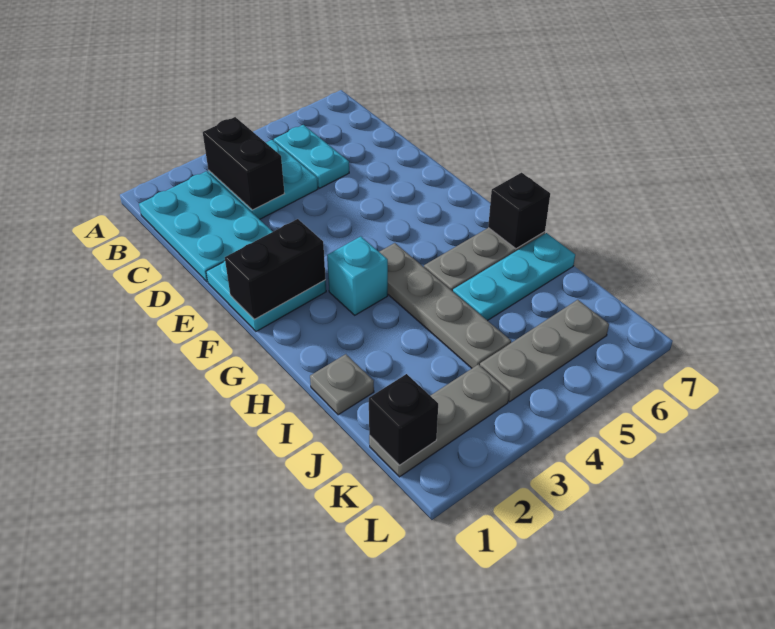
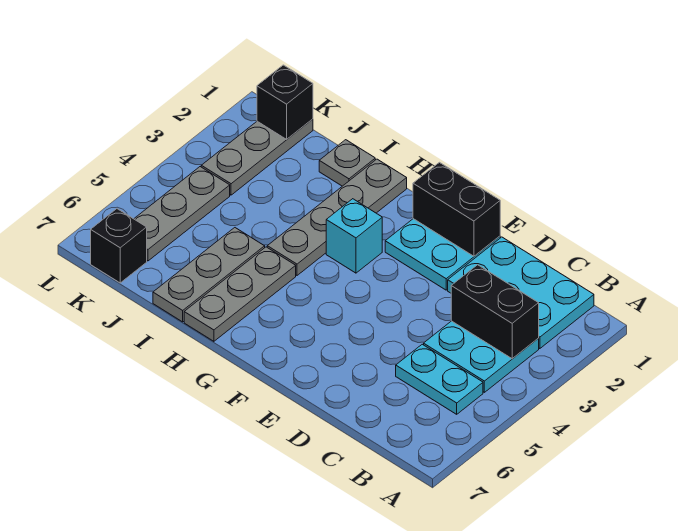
black 1x2 brick [225,219,326,320] -> black 1x2 brick turned to [413,162,500,256]
grey 1x4 plate [380,243,511,368] -> grey 1x4 plate turned to [267,159,407,275]
black 1x1 brick [488,173,550,249] -> black 1x1 brick moved to [91,209,147,283]
cyan 1x3 plate [453,233,575,321] -> grey 1x3 plate [153,228,265,322]

